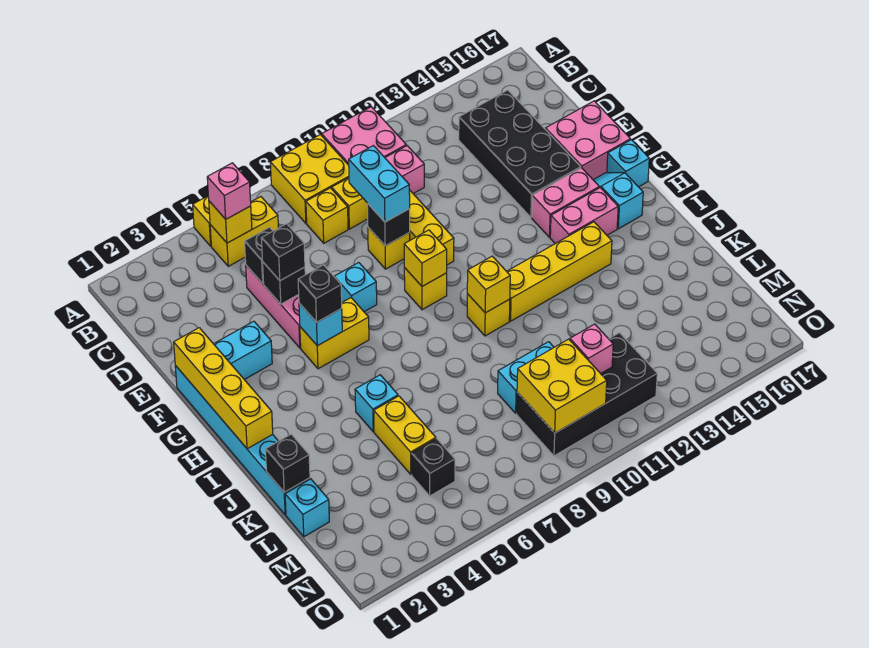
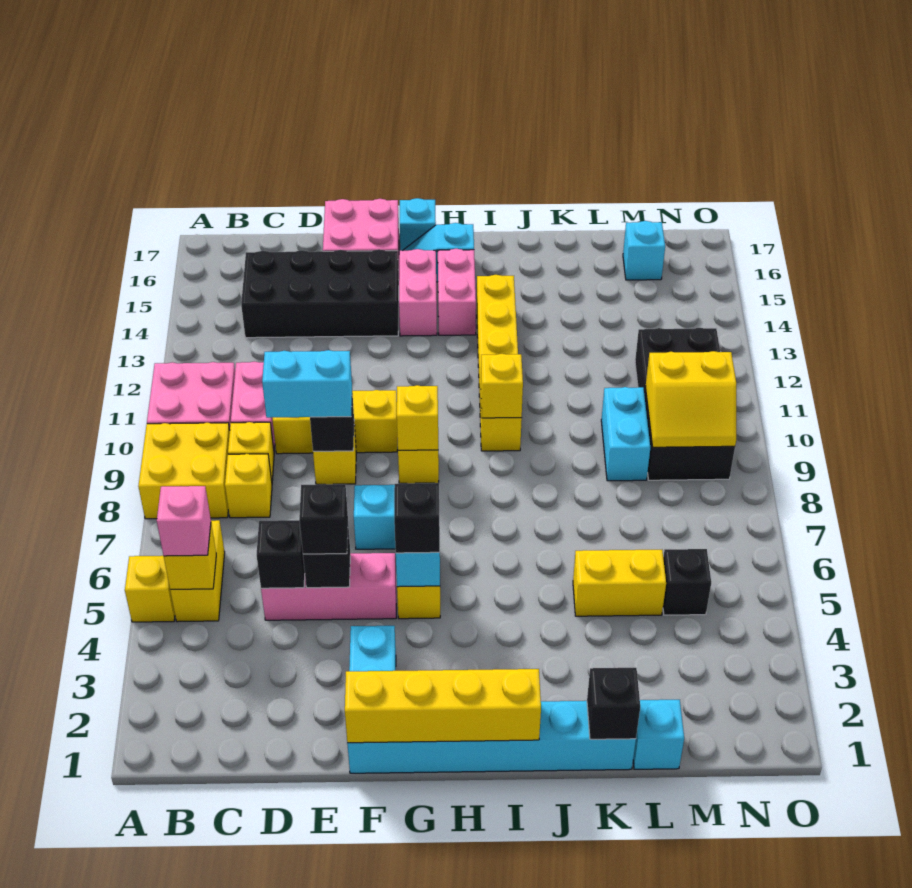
cyan 1x1 brick [355,375,398,432] -> cyan 1x1 brick moved to [623,221,665,280]
yellow 2x2 brick [517,339,607,433] -> yellow 2x2 slope [645,351,736,447]
pink 1x1 brick [570,324,613,374] -> none

